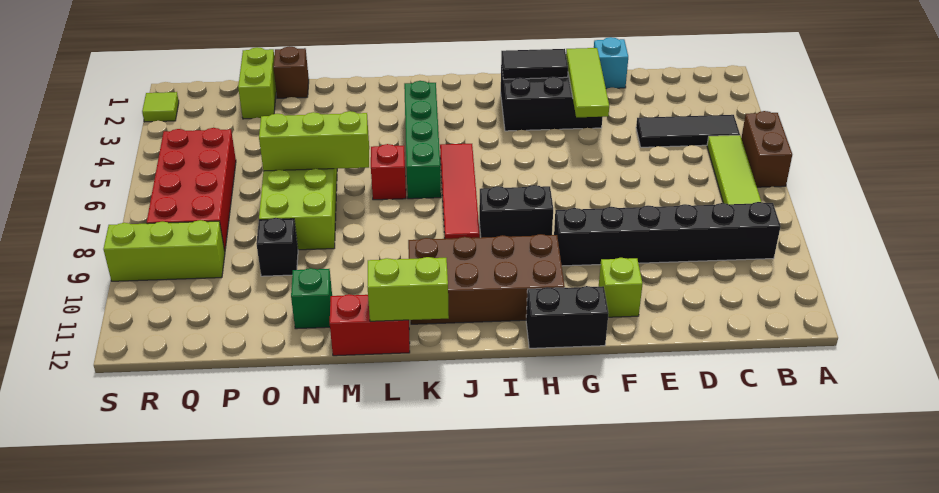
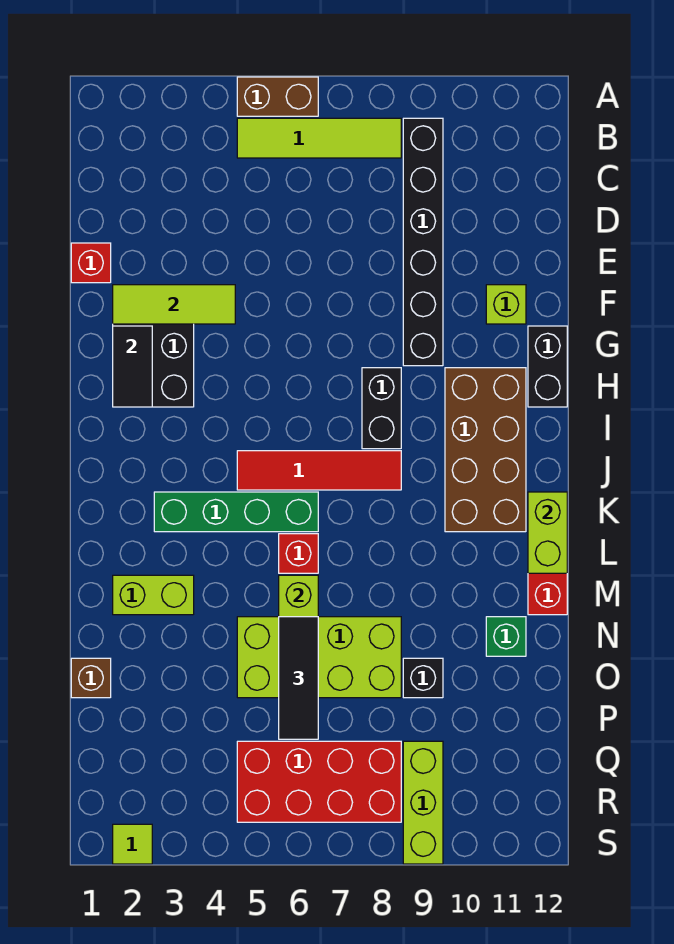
black 1x3 tile [636,115,740,147] -> black 1x3 tile moved to [279,617,318,739]
cyan 1x1 brick [594,37,628,89] -> red 1x1 brick [71,243,111,283]
lime 1x2 brick [238,47,276,119] -> lime 1x2 brick moved to [113,575,194,615]

